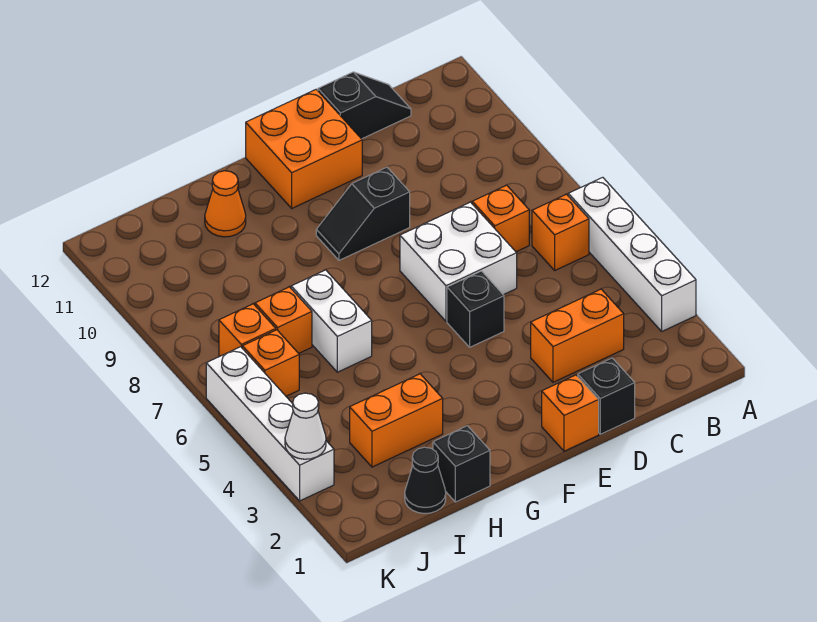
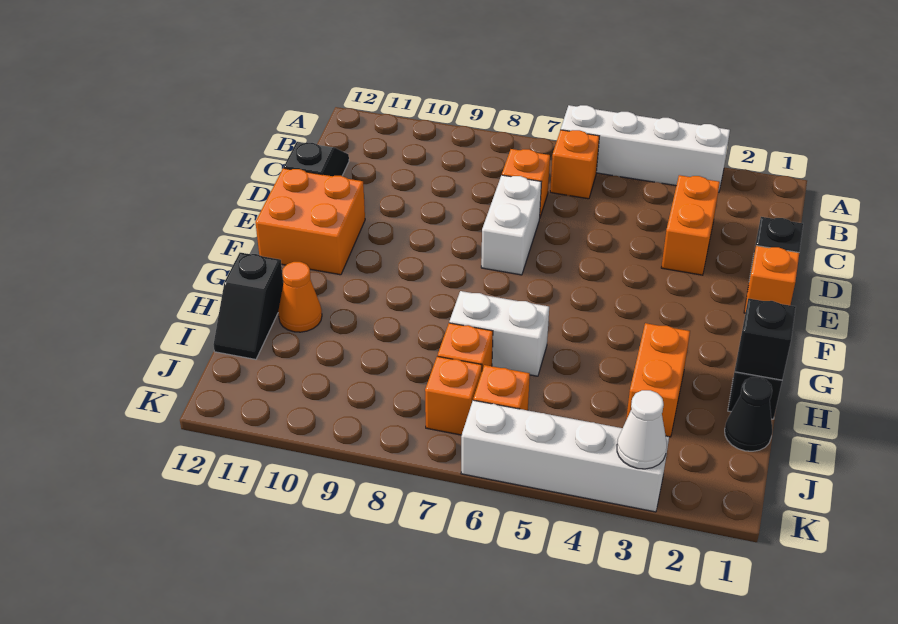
white 2x2 brick [400,202,517,321] -> white 1x2 brick [481,175,541,275]
black 1x1 brick [447,271,504,347] -> black 1x1 brick moved to [735,299,796,380]
black 1x2 slope [316,167,410,260] -> black 1x2 slope moved to [213,253,283,359]

